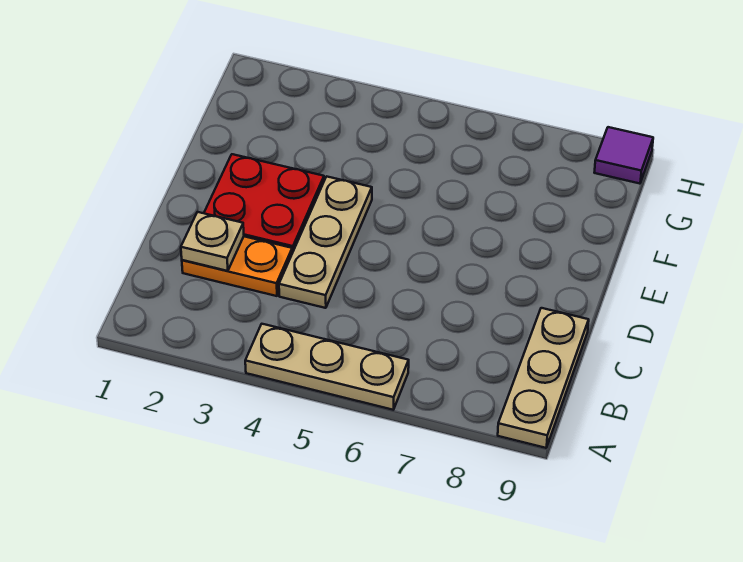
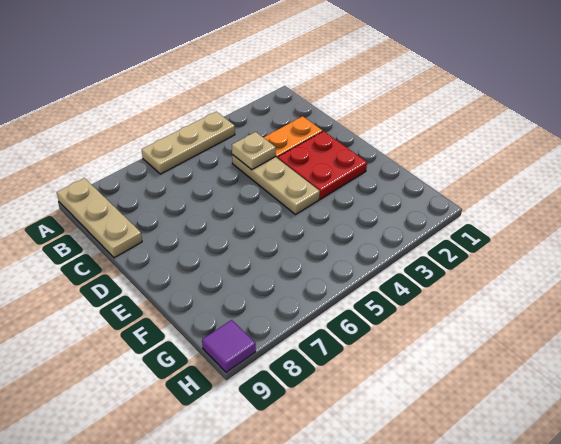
tan 1x1 plate [181,212,244,271] -> tan 1x1 plate moved to [232,132,276,170]

